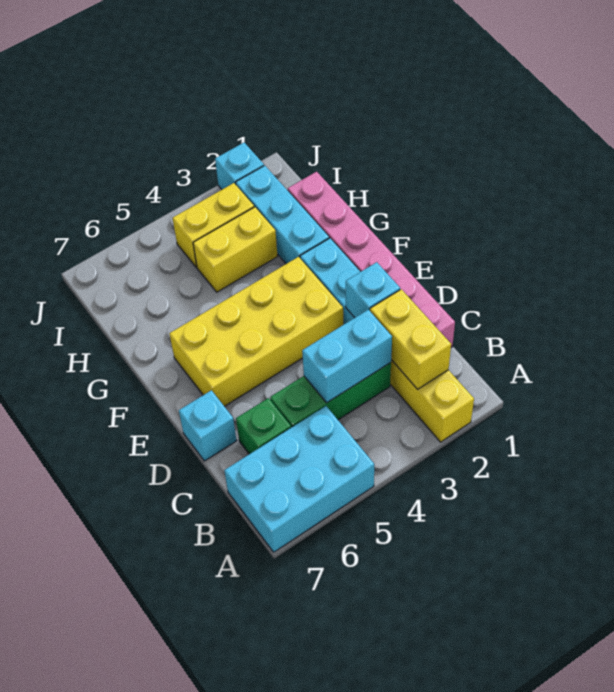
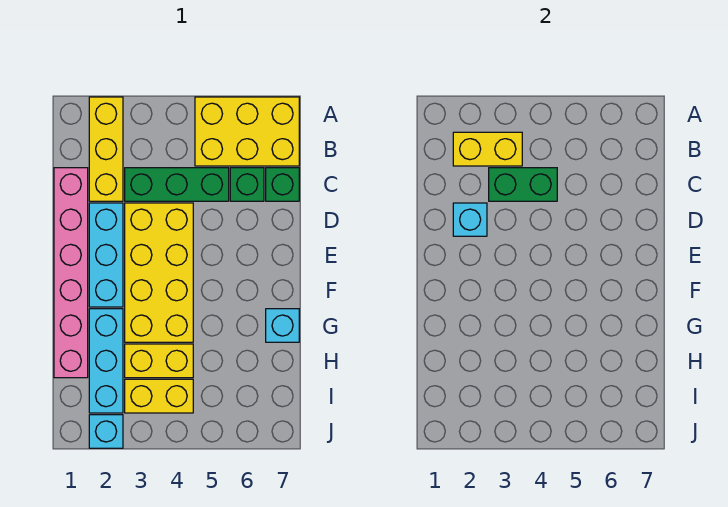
cyan 2x3 brick [224,406,374,552] -> yellow 2x3 brick [195,97,299,166]
yellow 1x2 brick [370,289,451,389] -> yellow 1x2 brick turned to [453,132,522,166]
cyan 1x2 brick [302,310,392,403] -> green 1x2 brick [489,168,557,201]
none -> green 1x1 brick [266,168,299,201]
cyan 1x1 brick [179,390,237,461] -> cyan 1x1 brick moved to [266,309,299,342]
yellow 2x4 brick [169,257,343,406] -> yellow 2x4 brick turned to [125,203,193,342]

